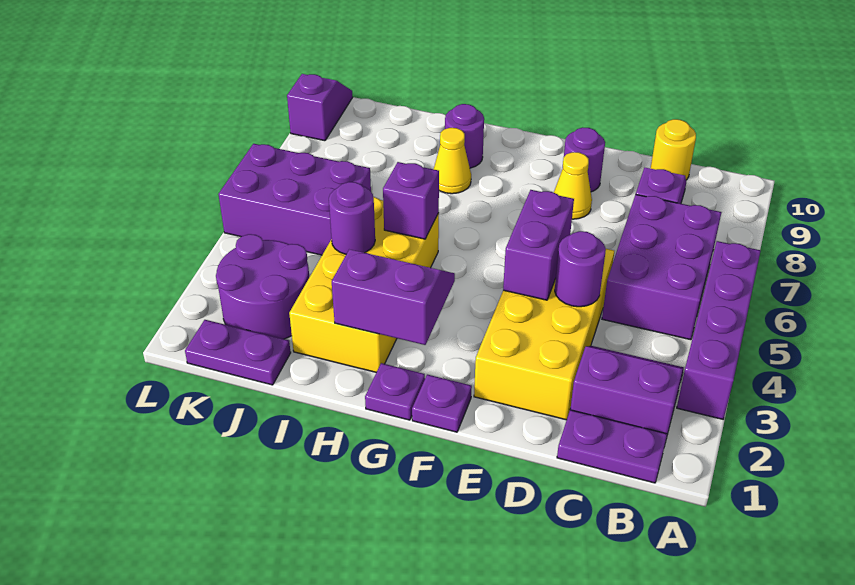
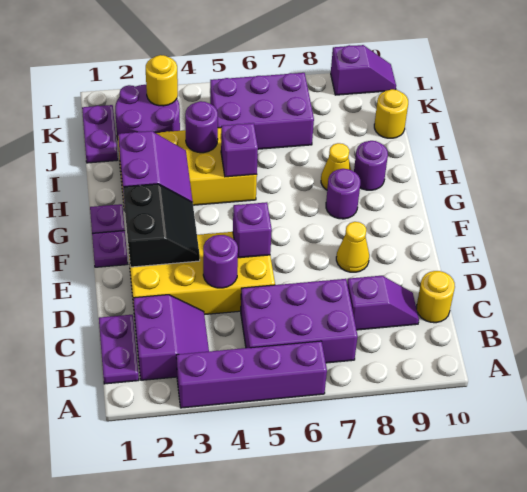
none -> black 2x2 slope [123,184,200,267]
purple 1x2 brick [503,190,574,300] -> purple 1x1 brick [233,202,272,258]
purple 1x1 round brick [564,127,605,192] -> purple 1x1 round brick moved to [326,169,360,219]
purple 2x3 brick [218,144,371,255] -> purple 2x3 brick turned to [210,73,314,149]
none -> yellow 1x1 round brick [374,89,408,138]
none -> yellow 1x1 round brick [146,55,178,106]

